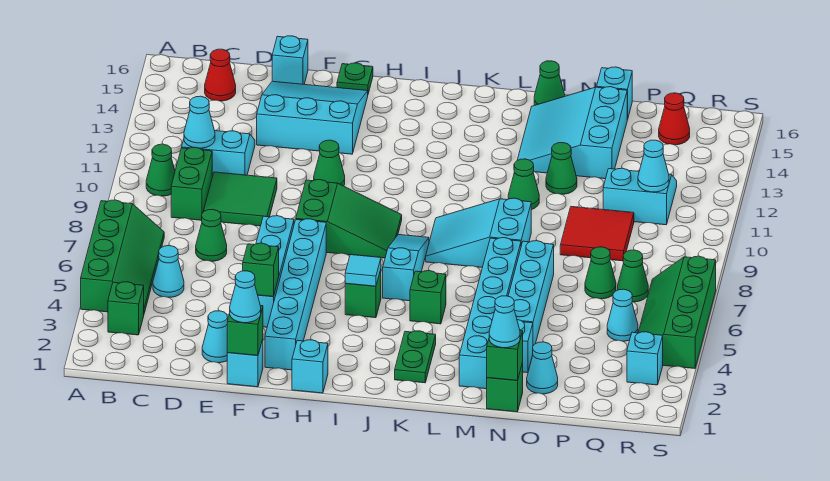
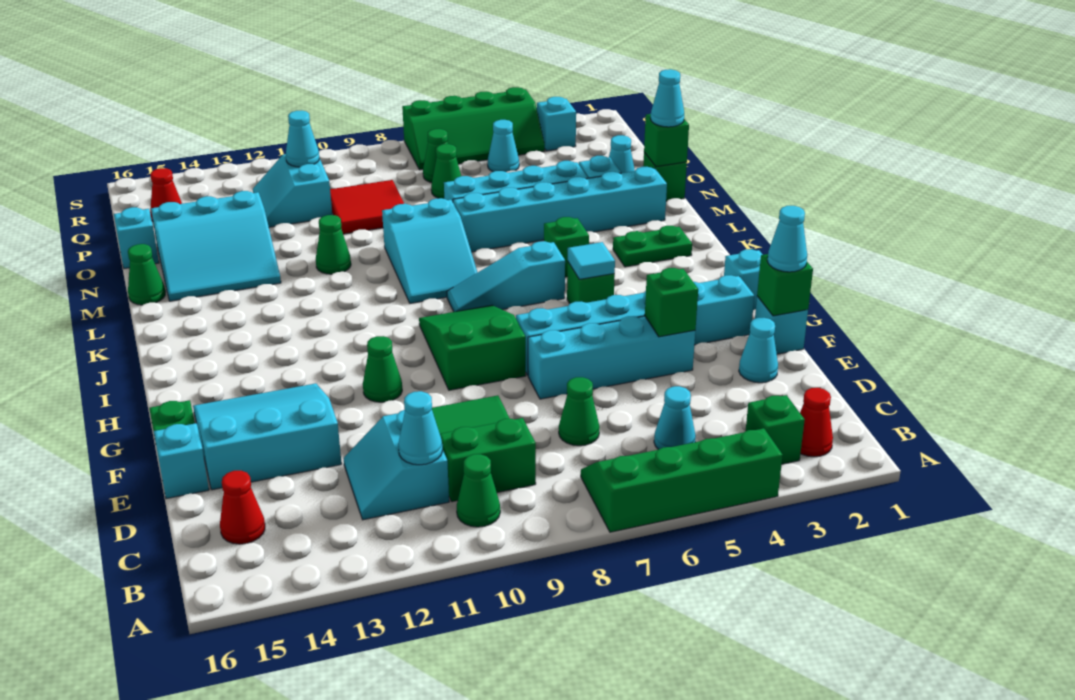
none -> red 1x1 cone [800,388,833,457]
cyan 3x3 slope [257,81,368,154] -> cyan 3x3 slope turned to [193,383,342,490]
green 1x1 cone [546,143,577,194] -> none

